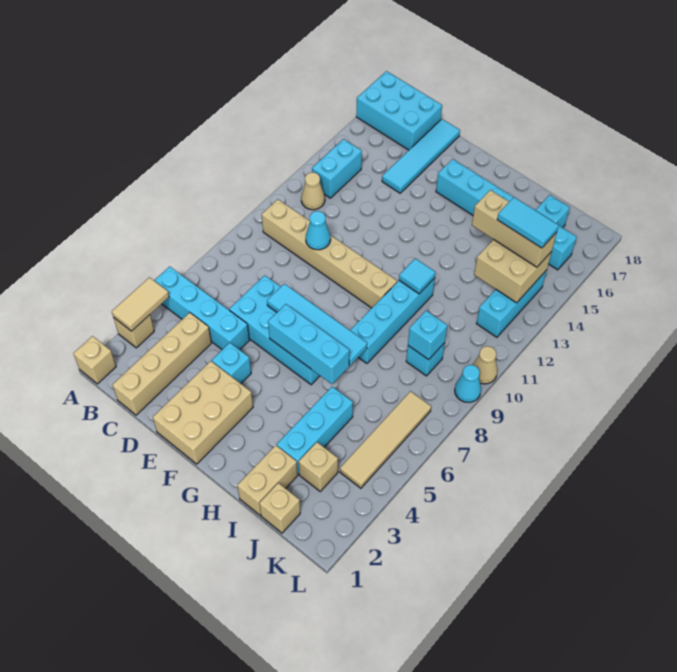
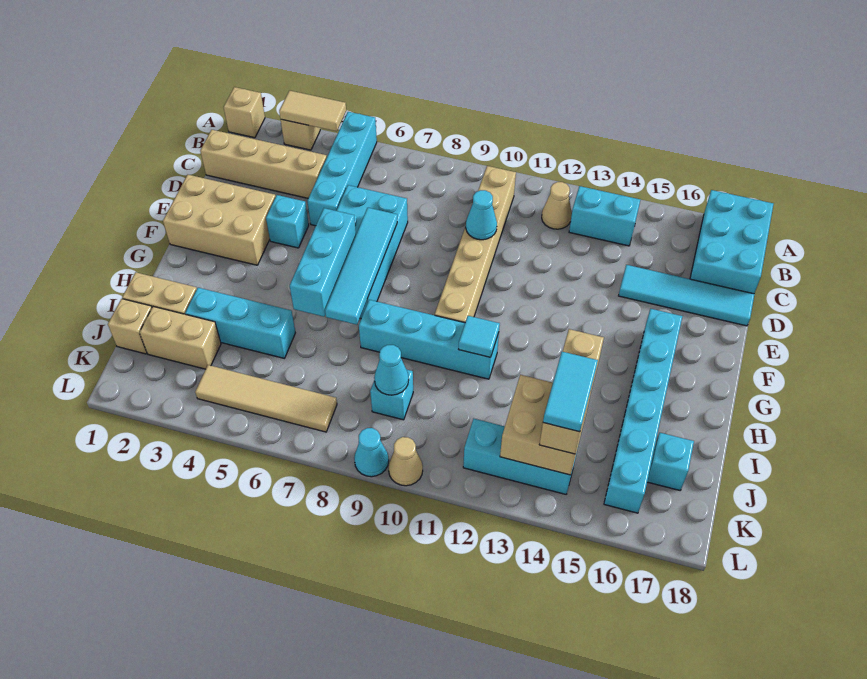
tan 1x1 brick [299,442,338,491] -> tan 1x2 brick [140,307,221,369]
cyan 1x1 brick [408,311,447,360] -> cyan 1x1 cone [374,345,409,395]

